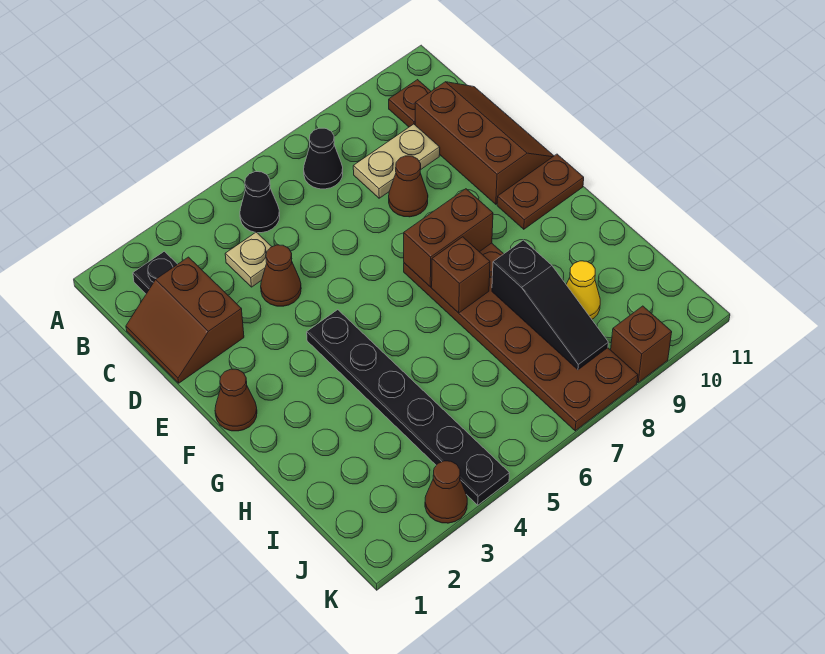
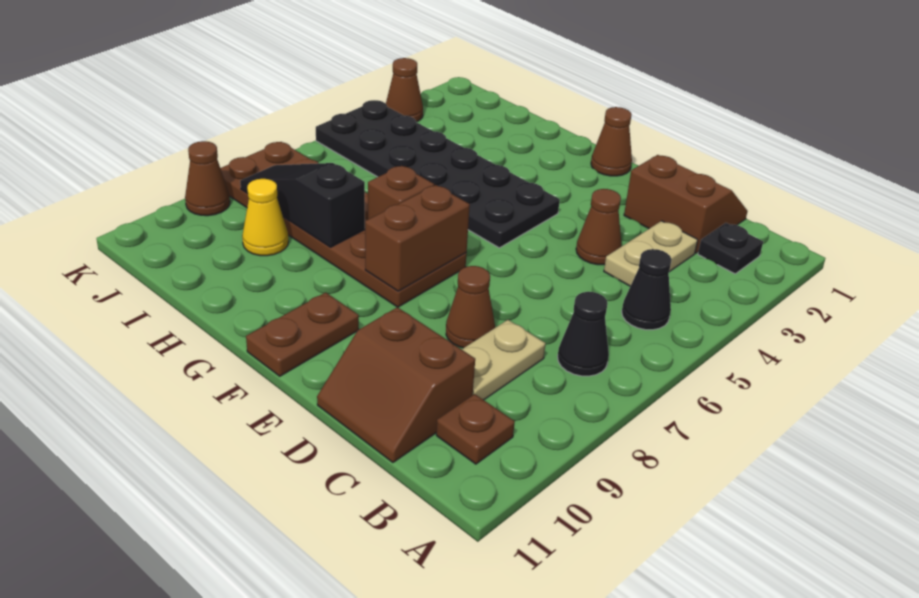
tan 1x1 plate [225,232,272,287] -> tan 1x2 plate [604,221,698,286]
brown 2x3 slope [415,82,554,204] -> brown 2x2 slope [317,307,475,462]
black 1x6 plate [307,310,509,505] -> black 2x6 plate [316,100,560,248]
brown 1x1 brick [611,306,672,382] -> brown 1x1 cone [185,141,230,216]

